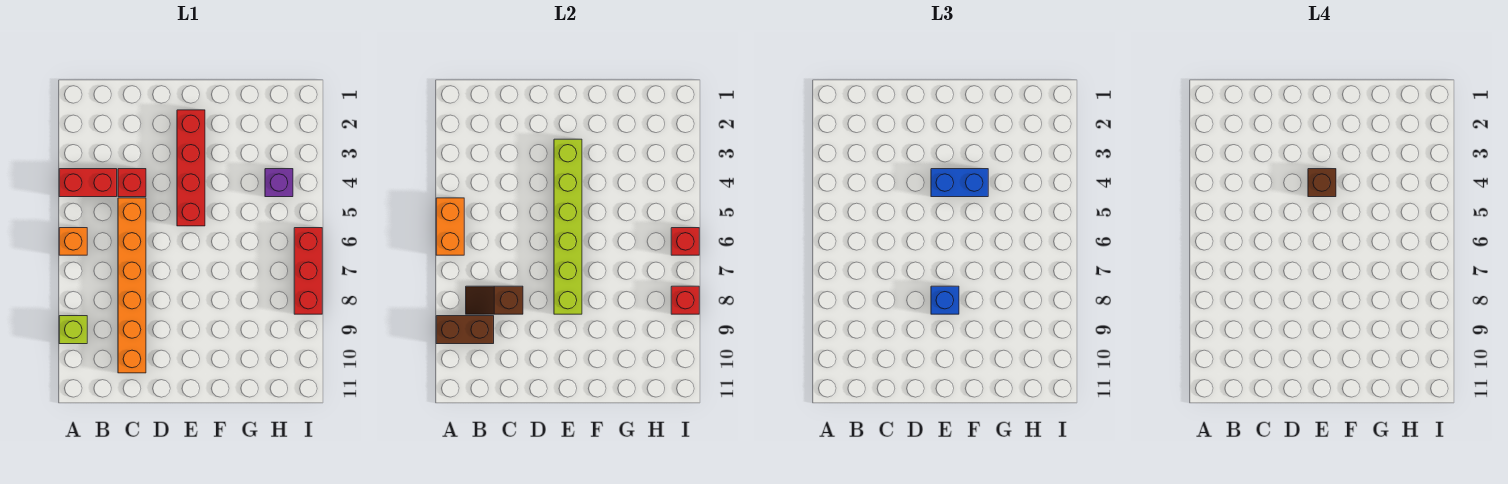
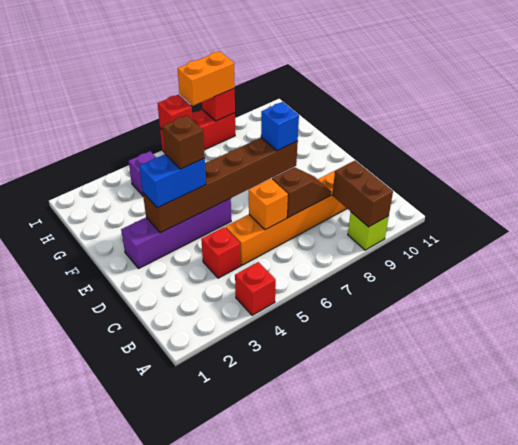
red 1x2 brick [59,169,117,197] -> red 1x1 brick [235,262,276,315]
orange 1x2 brick [436,198,464,255] -> orange 1x2 brick moved to [178,51,235,106]
orange 1x1 brick [59,228,87,255] -> orange 1x1 brick moved to [249,179,288,230]
brown 1x2 slope [466,286,523,314] -> brown 1x2 slope turned to [272,167,331,218]
red 1x4 brick [177,110,205,226] -> purple 1x4 brick [121,198,231,269]
lime 1x6 brick [554,139,582,314] -> brown 1x6 brick [143,138,298,233]
blue 1x2 brick [931,169,988,197] -> blue 1x2 brick turned to [139,154,206,208]

